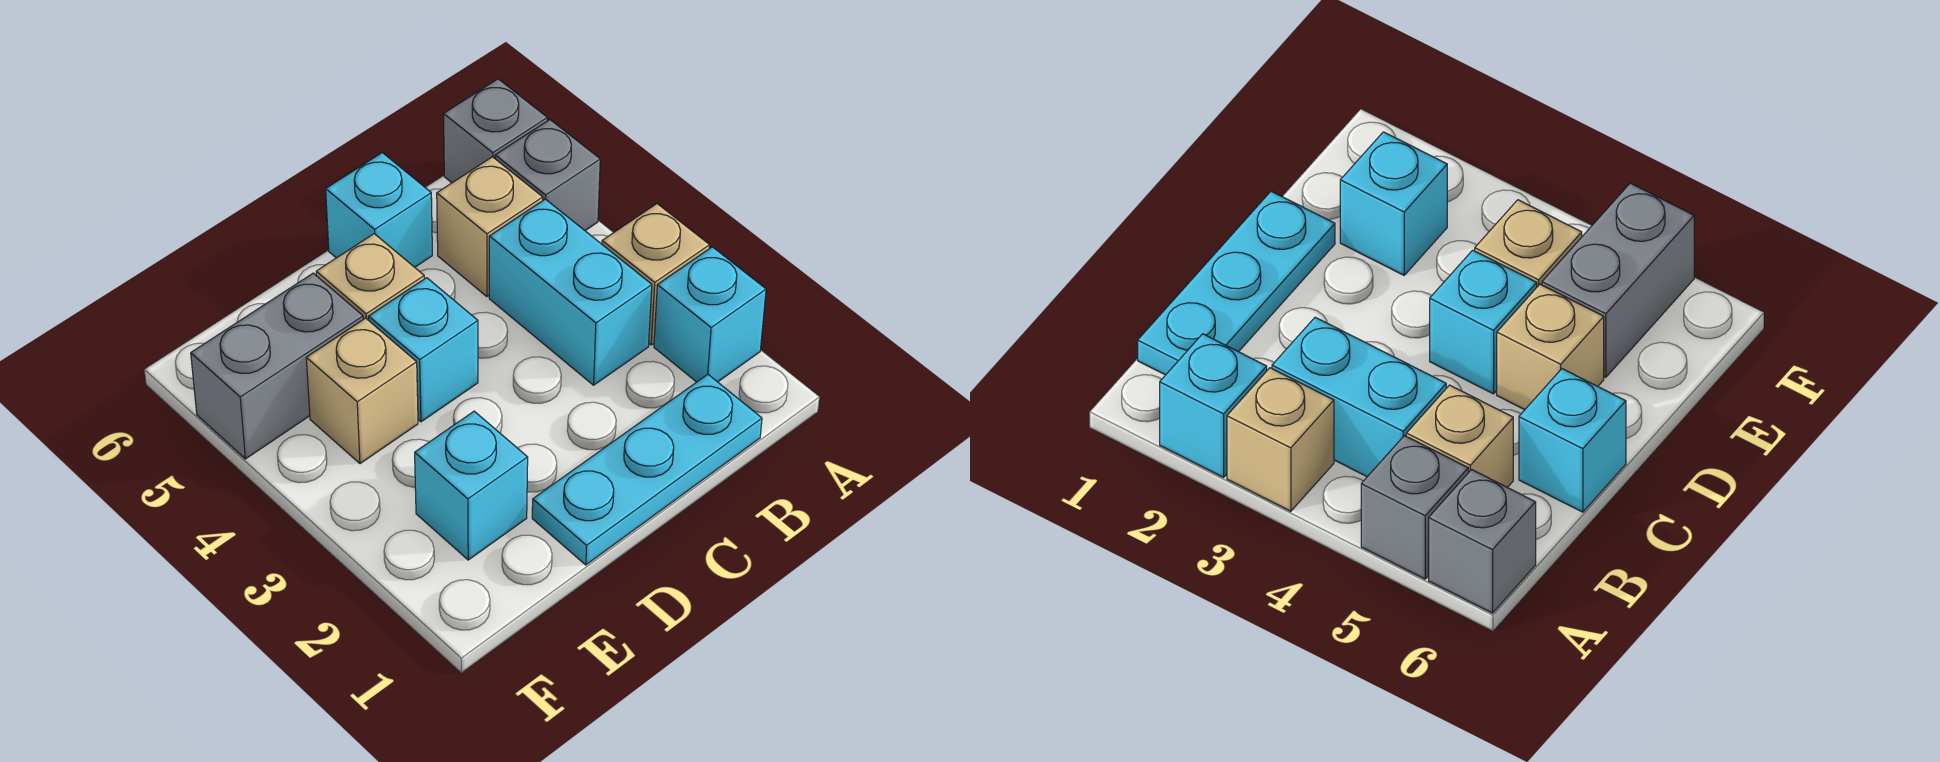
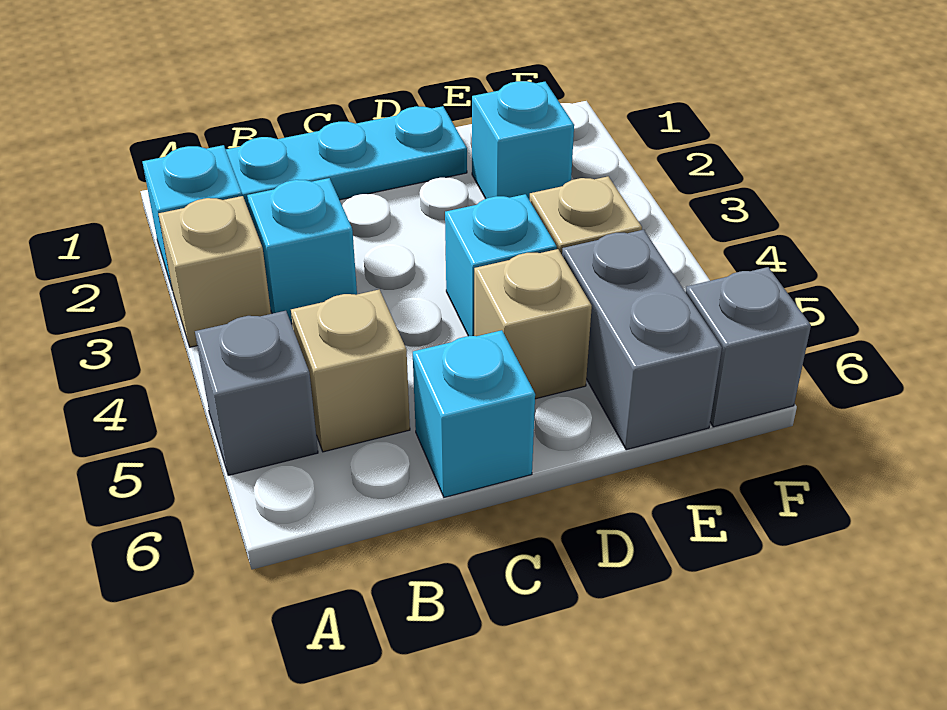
grey 1x1 brick [444,79,547,183] -> grey 1x1 brick moved to [686,267,811,427]
cyan 1x2 brick [489,199,652,385] -> cyan 1x1 brick [247,178,357,324]
grey 1x2 brick [191,273,363,459] -> grey 1x2 brick turned to [562,230,722,450]

